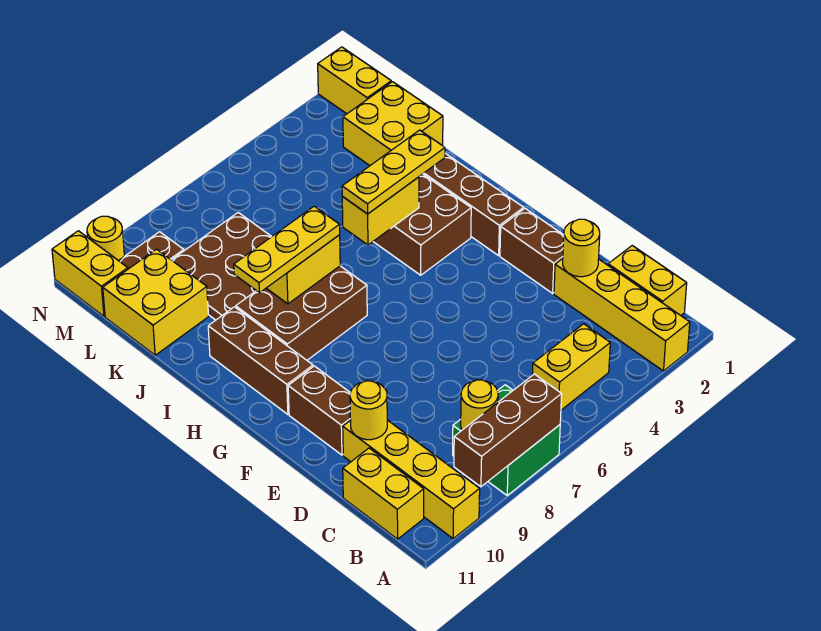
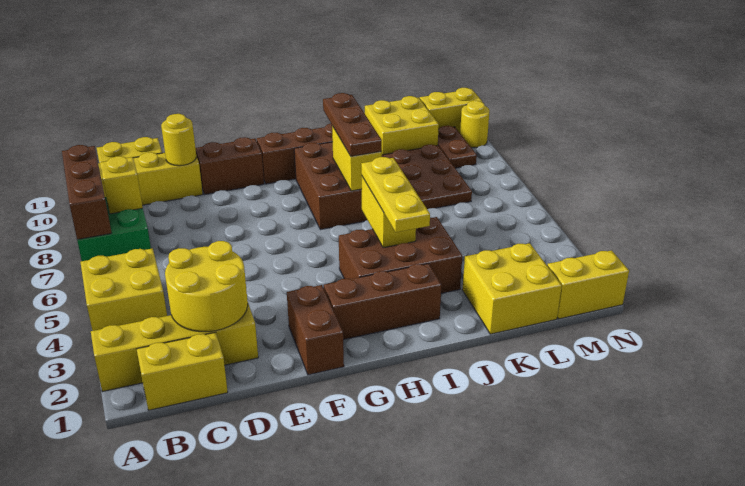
yellow 1x2 brick [532,324,610,410] -> yellow 2x2 brick [80,248,167,331]
yellow 1x1 round brick [461,380,498,430] -> yellow 1x1 brick [100,156,143,214]
yellow 1x1 round brick [563,219,600,277] -> yellow 2x2 round brick [165,241,248,332]
brown 1x2 brick [500,209,564,293] -> brown 1x2 brick turned to [287,285,344,375]
yellow 1x3 plate [234,206,340,293] -> brown 1x3 plate [323,93,382,156]

